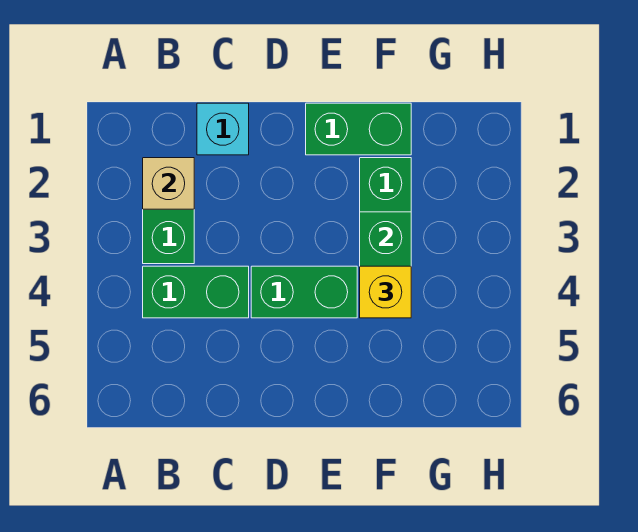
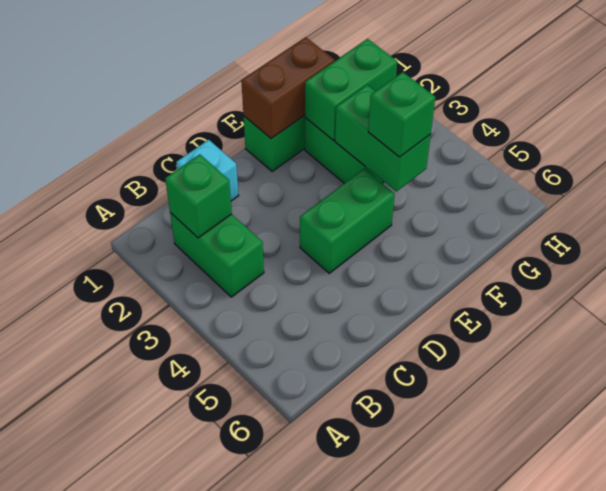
tan 1x1 brick [143,158,194,209] -> green 1x1 brick [165,154,232,238]
green 1x2 brick [143,266,249,318] -> green 1x2 brick moved to [305,39,397,140]
none -> brown 1x2 brick [241,37,335,139]
yellow 1x1 brick [360,266,411,318] -> green 1x1 brick [368,72,435,157]

